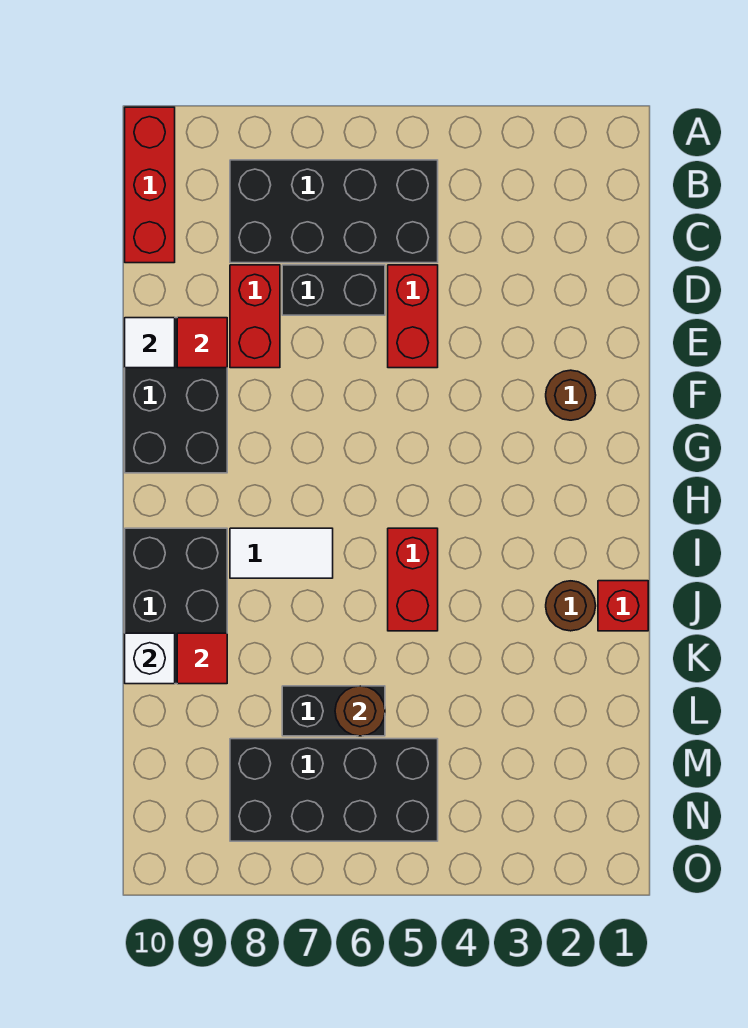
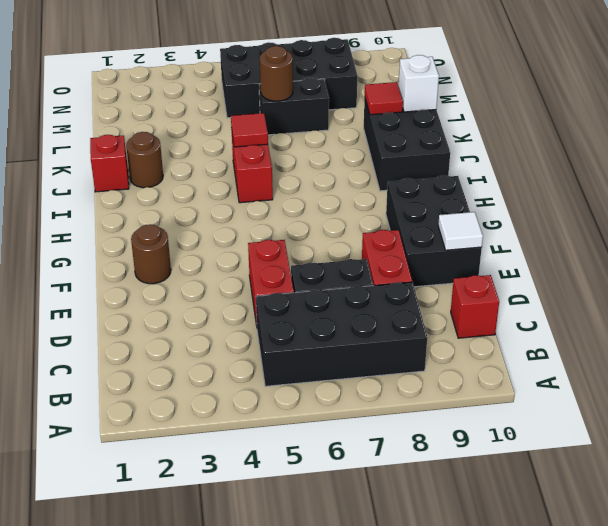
red 1x3 brick [125,107,175,263] -> red 1x1 brick [451,275,499,338]
red 1x1 tile [177,318,227,368] -> red 1x1 tile moved to [231,113,268,147]
white 1x2 tile [230,528,333,578] -> none

